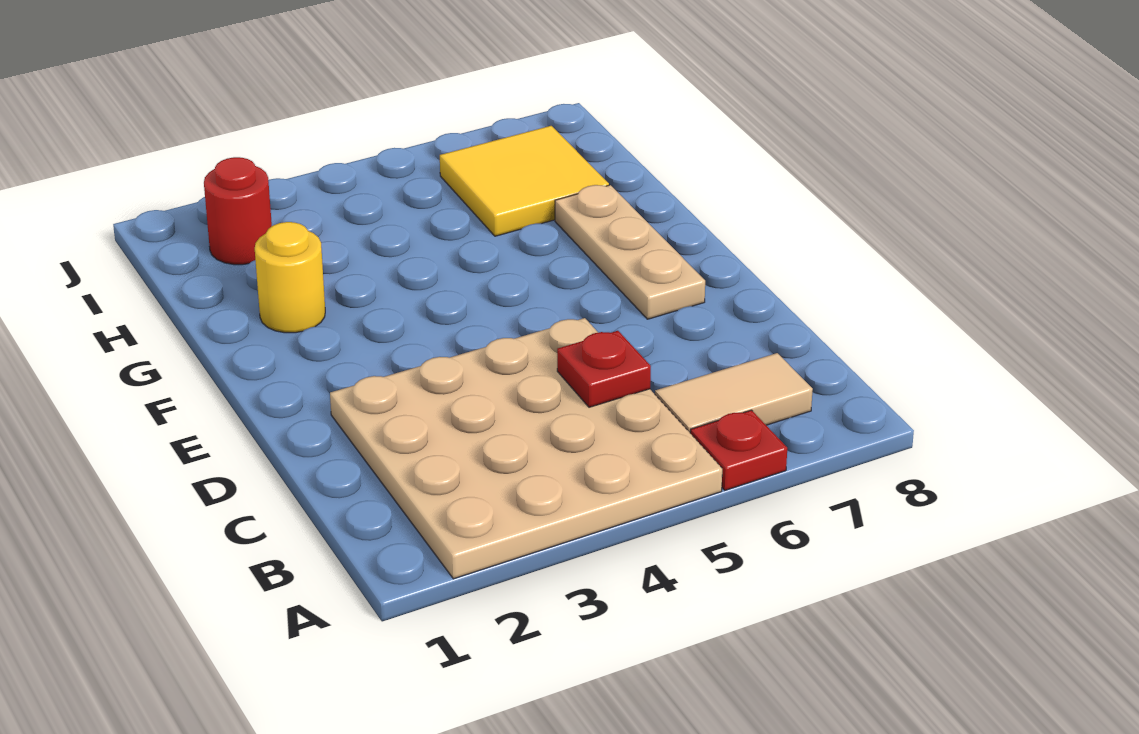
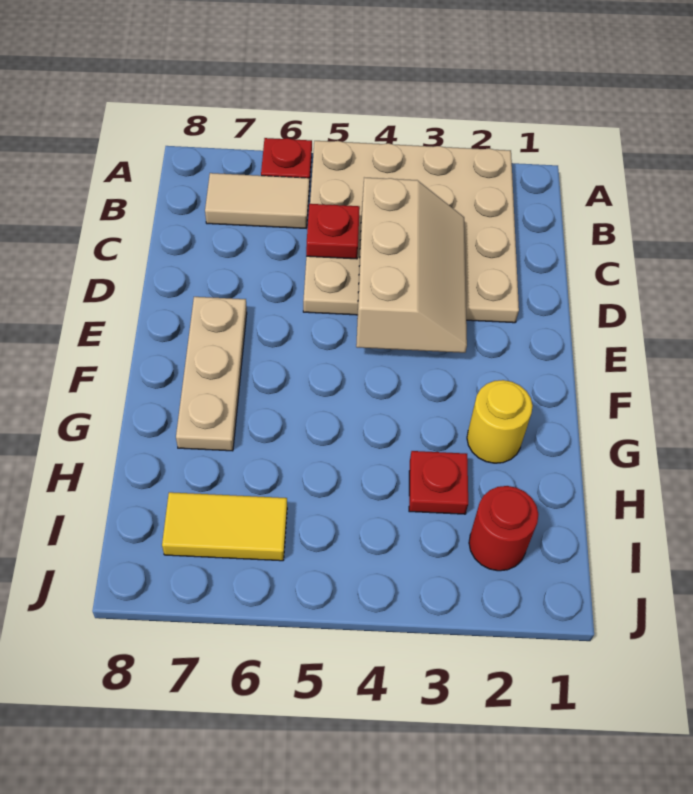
none -> tan 2x3 slope [356,178,467,353]
none -> red 1x1 plate [409,451,468,514]
yellow 2x2 tile [440,126,609,236] -> yellow 1x2 tile [162,492,287,561]

